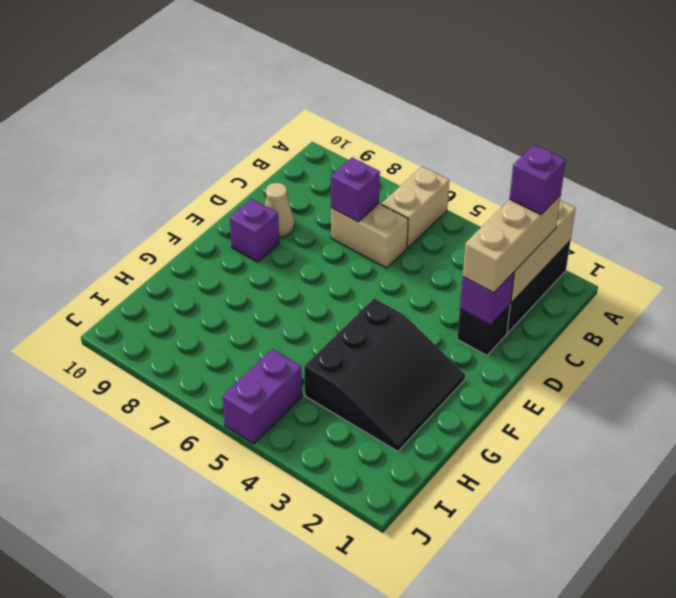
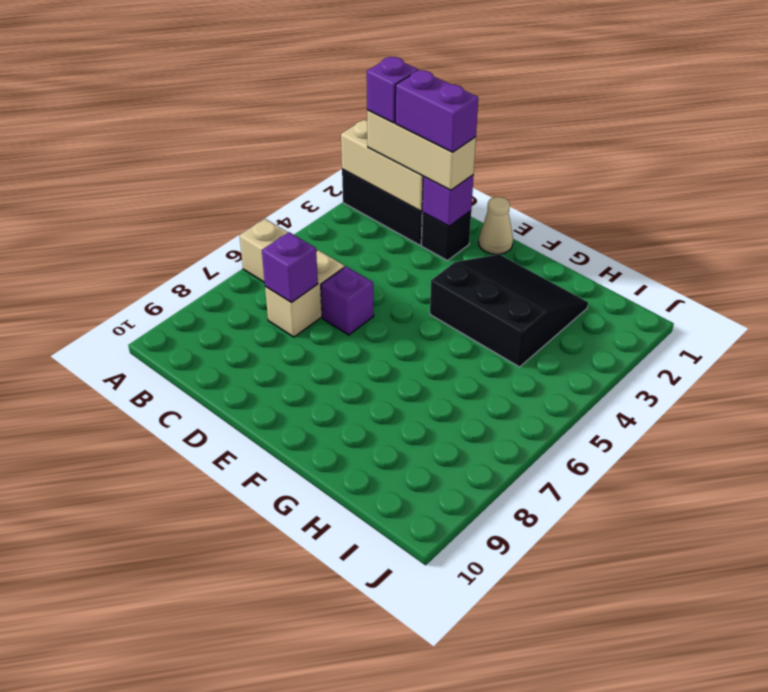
tan 1x1 cone [265,183,294,237] -> tan 1x1 cone moved to [479,197,513,254]
purple 1x1 brick [230,199,279,262] -> purple 1x1 brick moved to [321,267,374,335]
purple 1x2 brick [222,349,302,444] -> purple 1x2 brick moved to [395,70,478,152]

